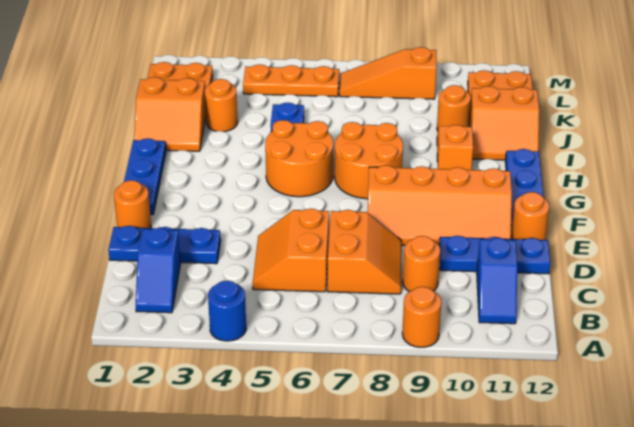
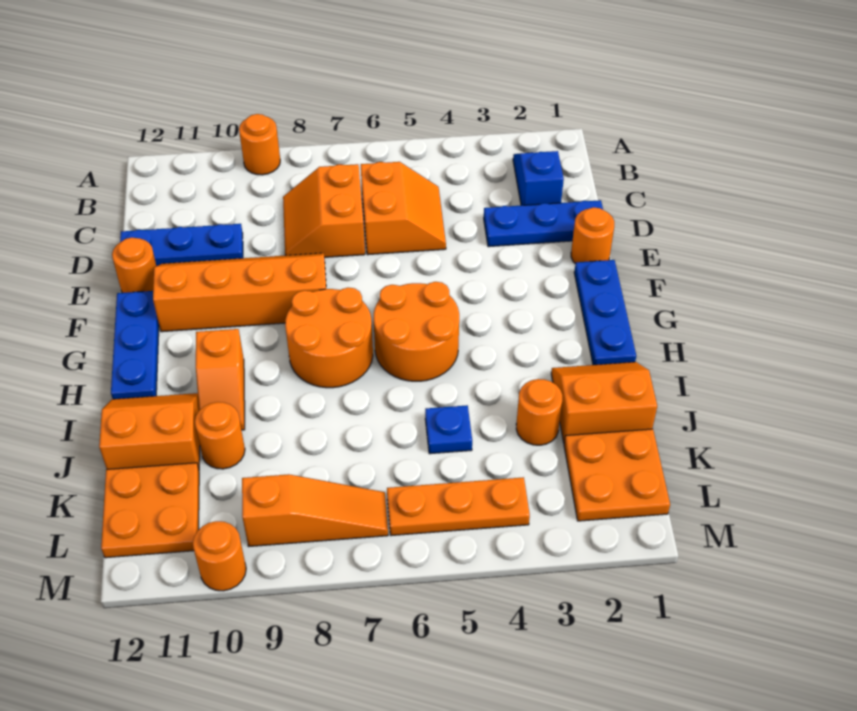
blue 1x1 round brick [208,281,246,341] -> none
blue 1x2 slope [477,238,517,324] -> none
orange 1x1 round brick [403,236,440,292] -> orange 1x1 round brick moved to [193,521,246,591]

